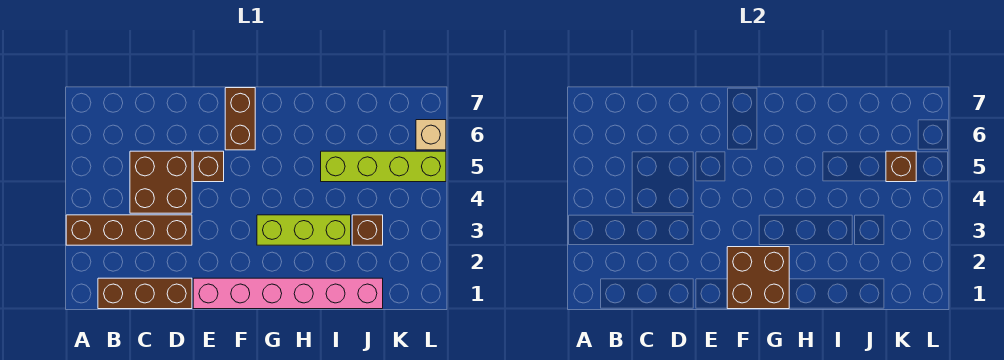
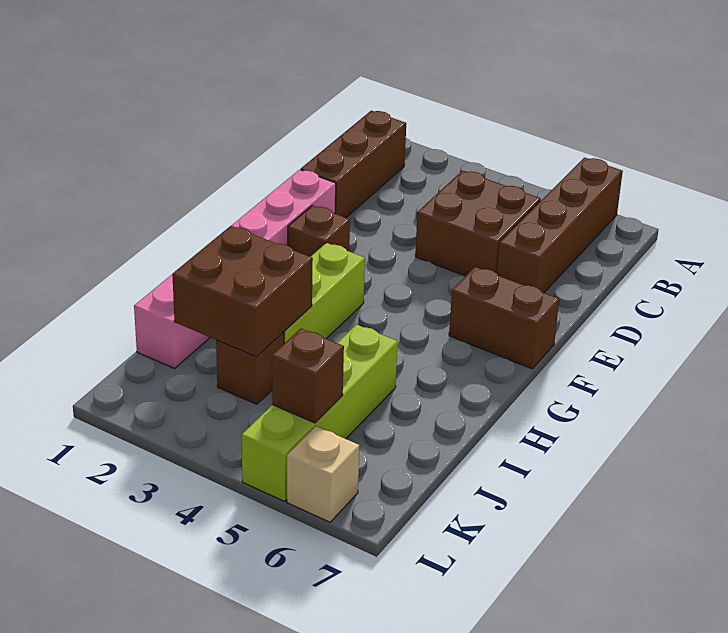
brown 1x4 brick [66,215,192,245] -> brown 1x4 brick moved to [497,158,623,293]
brown 1x1 brick [193,151,224,182] -> brown 1x1 brick moved to [288,205,350,257]
brown 2x2 brick [727,247,789,309] -> brown 2x2 brick moved to [172,226,313,357]

